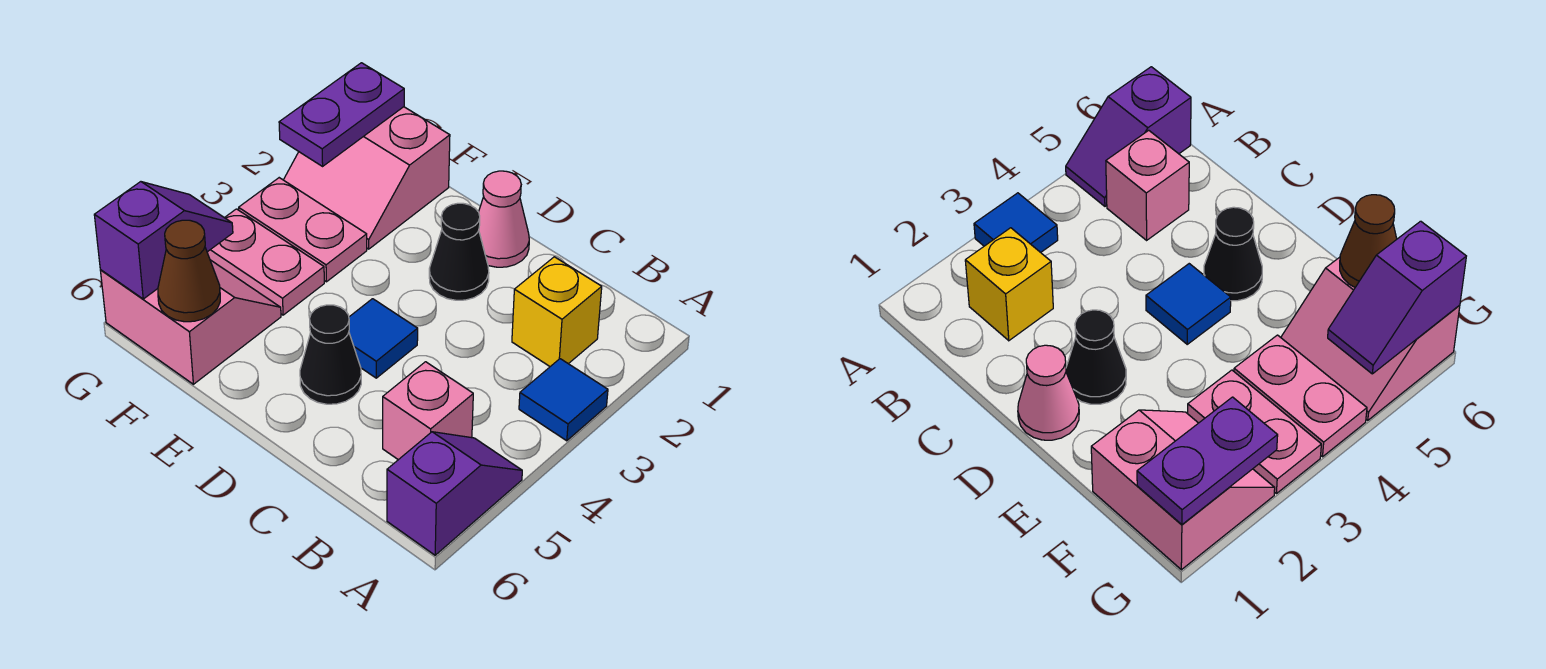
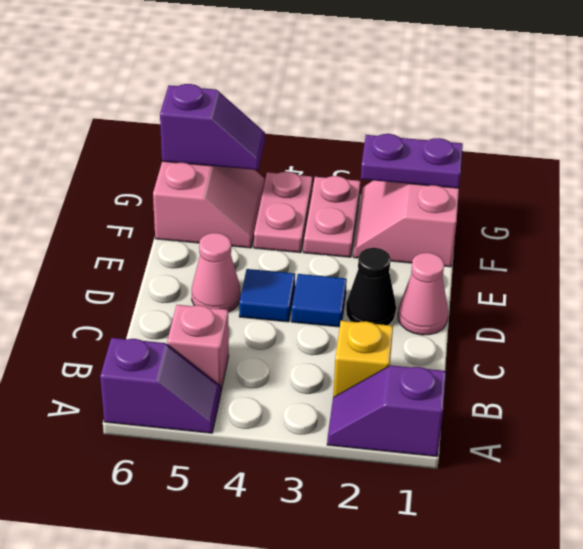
none -> purple 1x2 slope [327,365,446,456]
blue 1x1 tile [519,359,608,441] -> blue 1x1 tile moved to [291,274,347,327]
black 1x1 cone [300,305,361,404] -> pink 1x1 cone [192,233,241,312]
brown 1x1 cone [158,220,220,322] -> none

